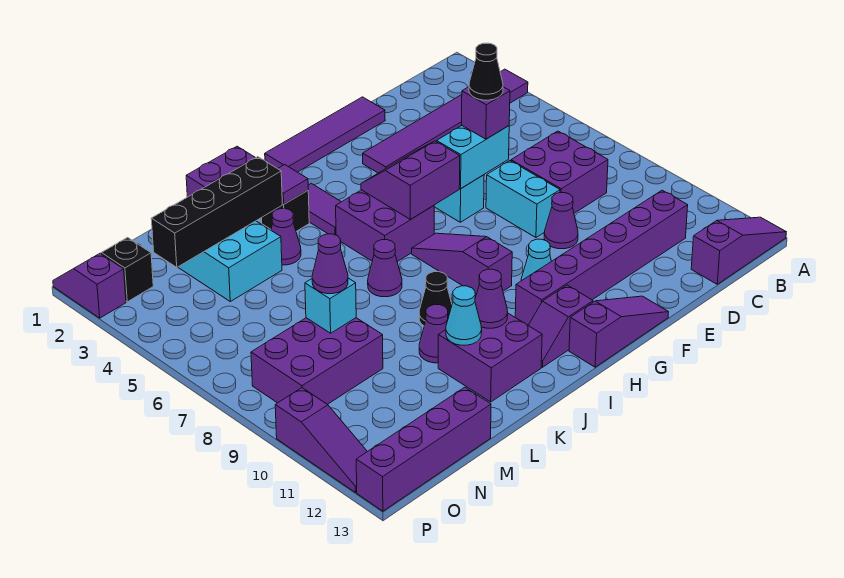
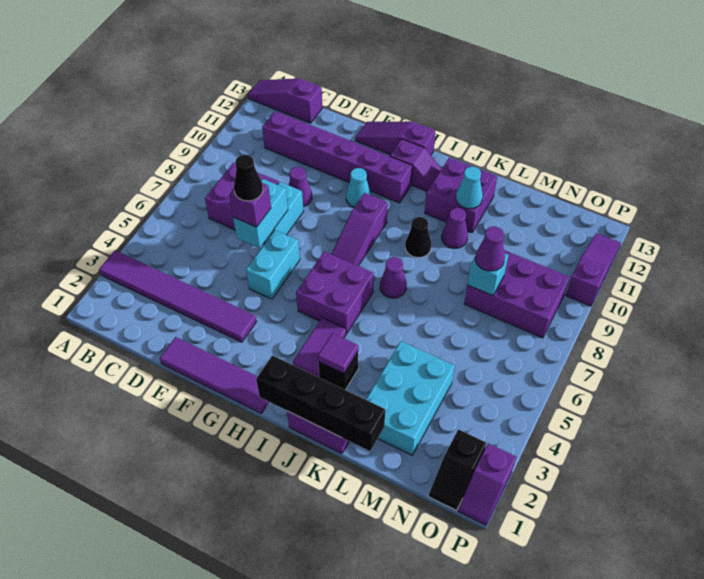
cyan 1x2 brick [437,126,509,189] -> cyan 1x2 brick turned to [233,179,288,248]
purple 2x2 slope [361,141,460,220] -> none
purple 1x1 cone [475,269,508,328] -> none
black 1x4 brick [151,157,282,267] -> black 1x4 brick moved to [256,355,385,451]
purple 1x1 cone [271,209,301,265] -> none
purple 1x4 brick [356,387,491,511] -> none

